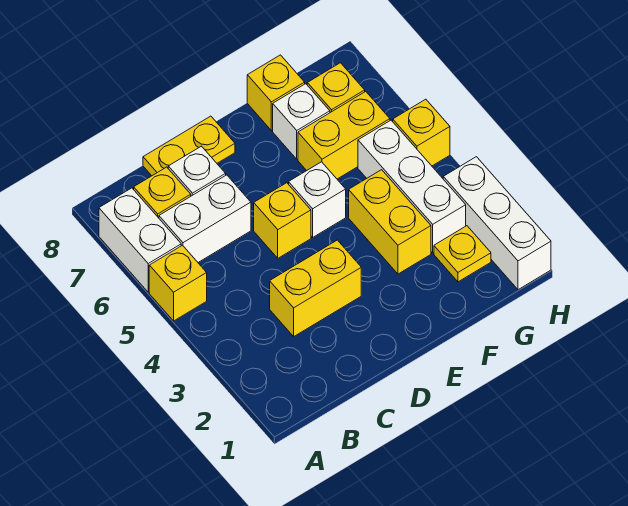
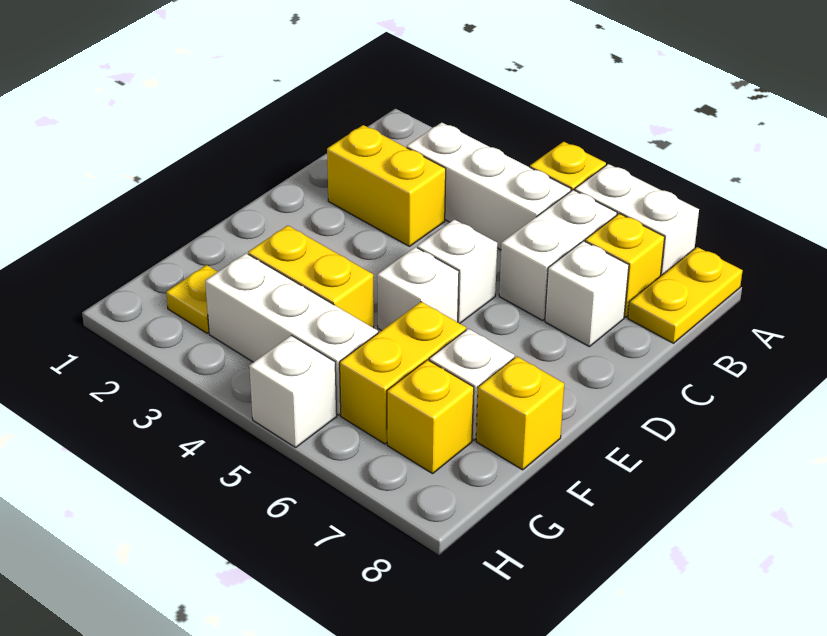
yellow 1x2 brick [270,240,361,336] -> yellow 1x2 brick turned to [327,125,446,246]
yellow 1x2 plate [143,116,235,176] -> yellow 1x2 plate moved to [628,247,743,343]
yellow 1x1 brick [254,183,311,258] -> white 1x1 brick [417,219,497,323]
white 1x3 brick [443,157,551,290] -> white 1x3 brick moved to [407,122,571,250]
yellow 1x1 brick [393,99,450,166] -> white 1x1 brick [249,335,337,448]

